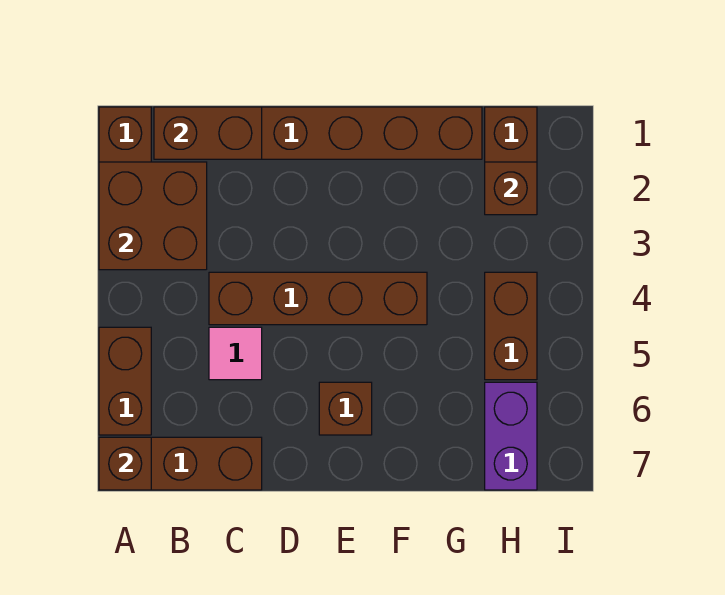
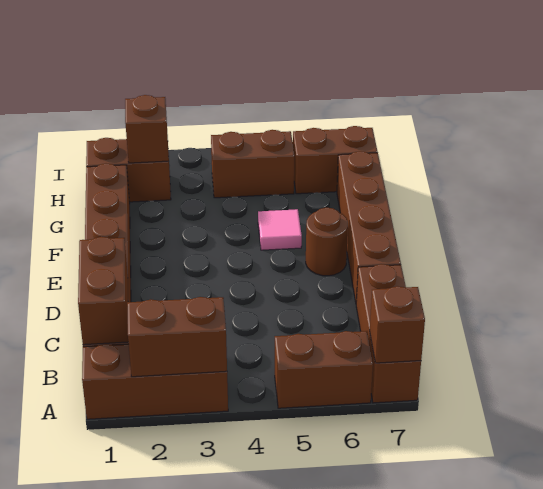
brown 2x2 brick [99,162,207,270] -> brown 1x2 brick [127,297,227,377]
brown 1x4 brick [209,272,427,325] -> brown 1x4 brick moved to [337,151,401,302]
pink 1x1 tile [209,327,262,380] -> pink 1x1 tile moved to [258,209,302,250]
brown 1x1 brick [319,382,372,435] -> brown 1x1 round brick [306,208,348,276]
purple 1x2 brick [485,382,537,490] -> brown 1x2 brick [293,126,378,194]

